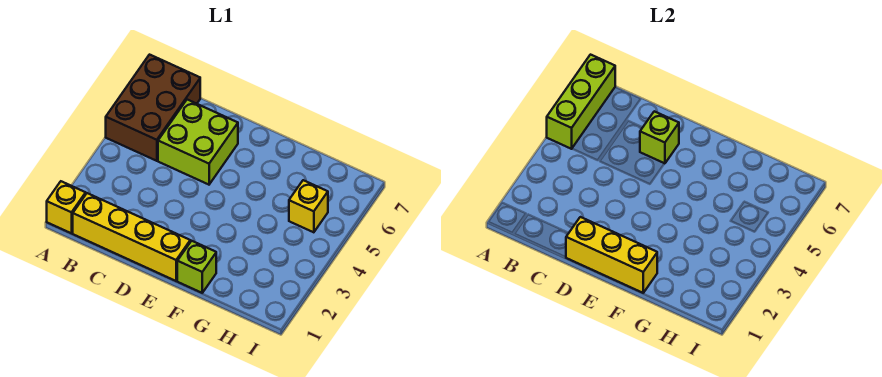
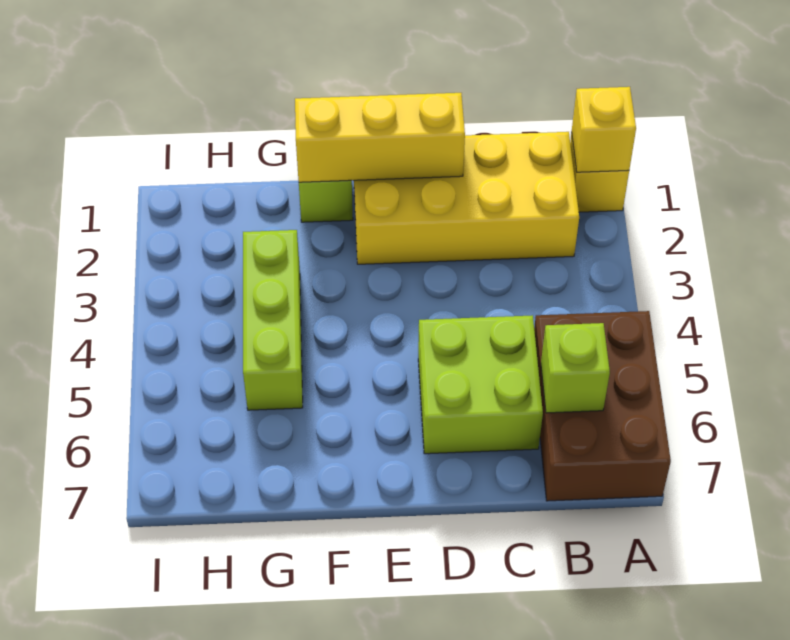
lime 1x3 brick [547,55,615,149] -> lime 1x3 brick moved to [243,230,303,410]
yellow 1x4 brick [73,193,190,281] -> yellow 2x4 brick [354,132,579,264]
lime 1x1 brick [640,111,679,164] -> lime 1x1 brick moved to [541,323,610,413]
yellow 1x1 brick [289,180,328,232] -> yellow 1x1 brick moved to [572,87,636,172]

